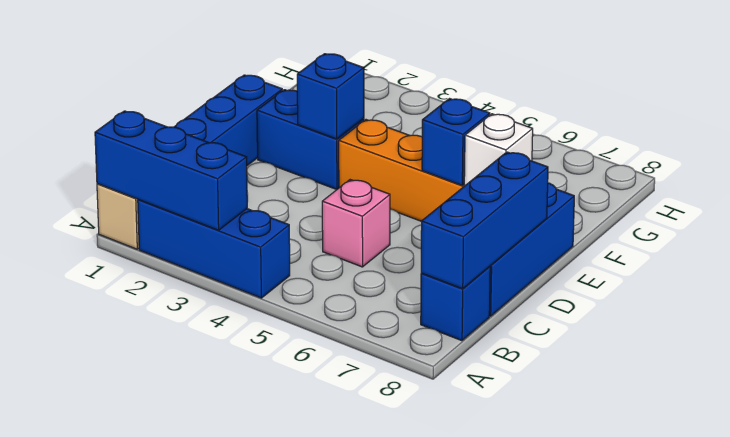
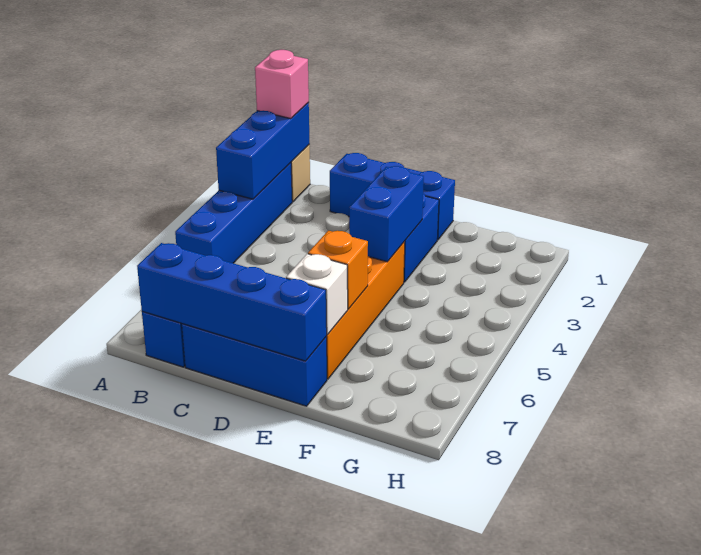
blue 1x3 brick [138,199,290,298] -> blue 1x4 brick [175,163,292,263]
blue 1x3 brick [421,152,548,289] -> blue 1x4 brick [137,243,327,361]
pink 1x1 brick [322,180,390,267] -> pink 1x1 brick moved to [255,50,309,119]
blue 1x1 brick [297,54,364,139] -> blue 1x2 brick [349,166,424,262]
blue 1x1 brick [422,99,490,185] -> orange 1x1 brick [308,231,368,309]

